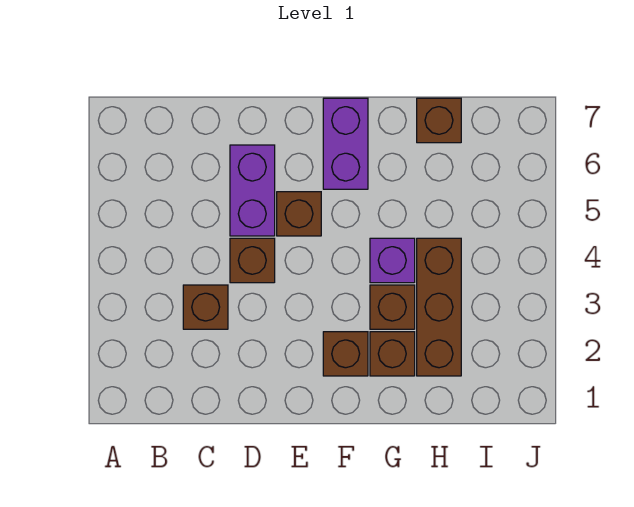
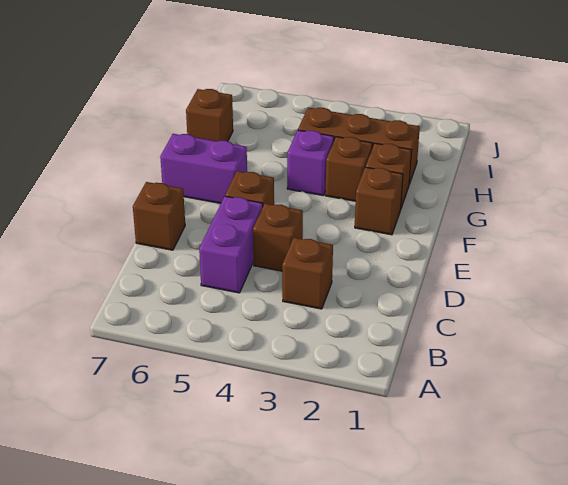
purple 1x2 brick [230,145,275,236] -> purple 1x2 brick turned to [199,196,263,293]
none -> brown 1x1 brick [133,182,185,250]

